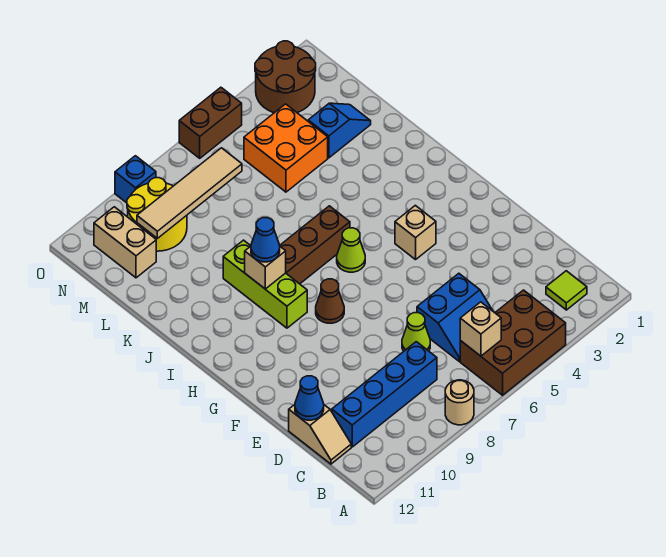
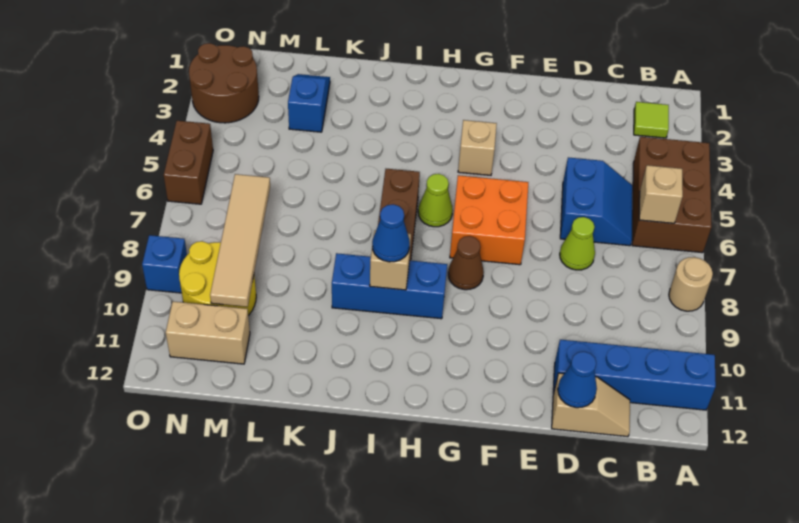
blue 1x4 brick [332,342,437,447] -> blue 1x4 brick turned to [553,340,716,410]
lime 1x3 brick [223,240,307,328] -> blue 1x3 brick [332,253,447,319]
orange 2x2 brick [244,104,328,192] -> orange 2x2 brick moved to [450,175,528,265]

